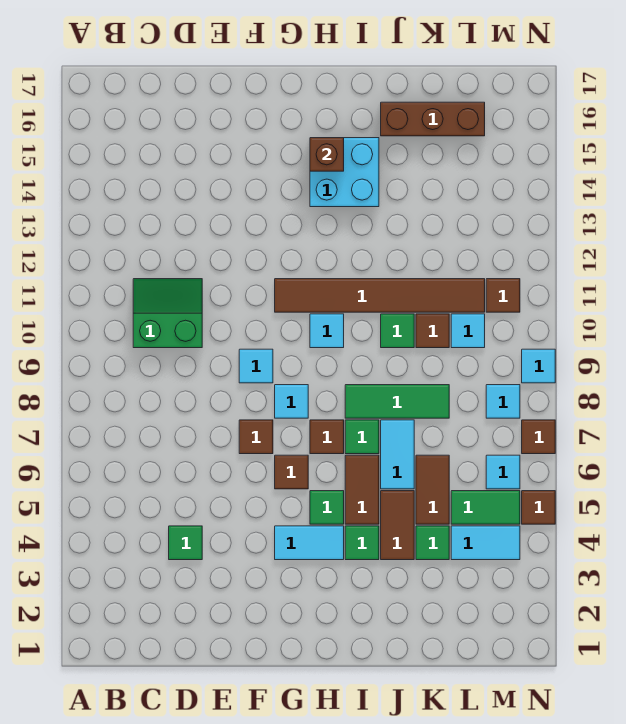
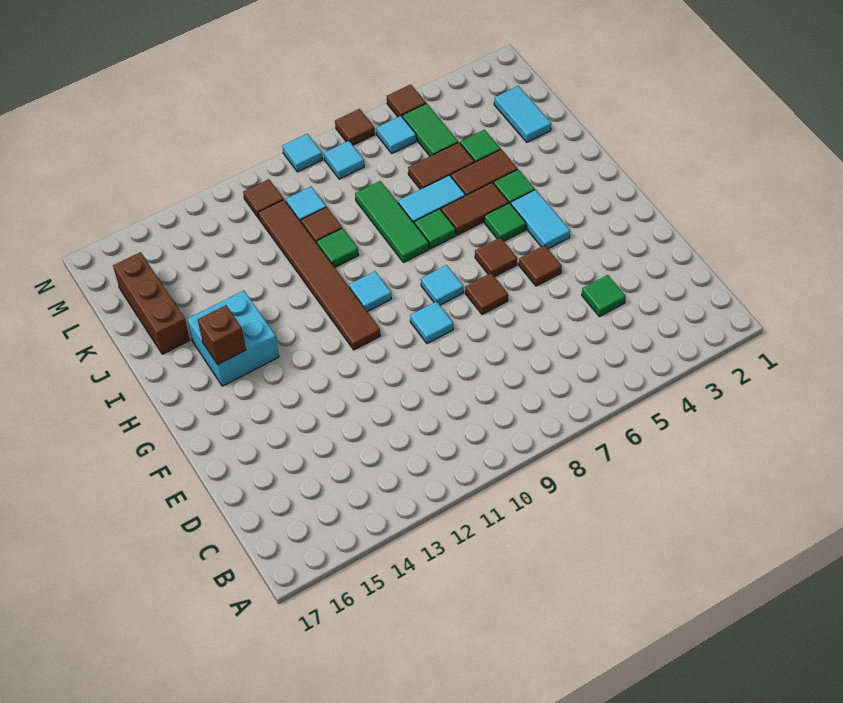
green 2x2 slope [133,279,202,348] -> none
brown 1x1 tile [310,420,344,454] -> brown 1x1 tile moved to [519,245,562,286]
cyan 1x2 tile [451,526,520,560] -> cyan 1x2 tile moved to [494,86,551,142]

